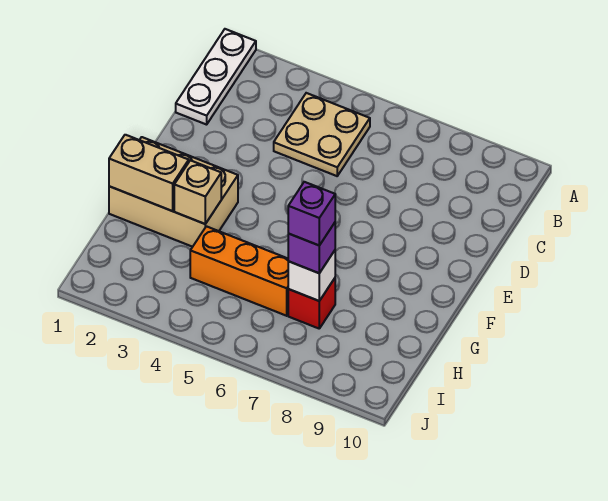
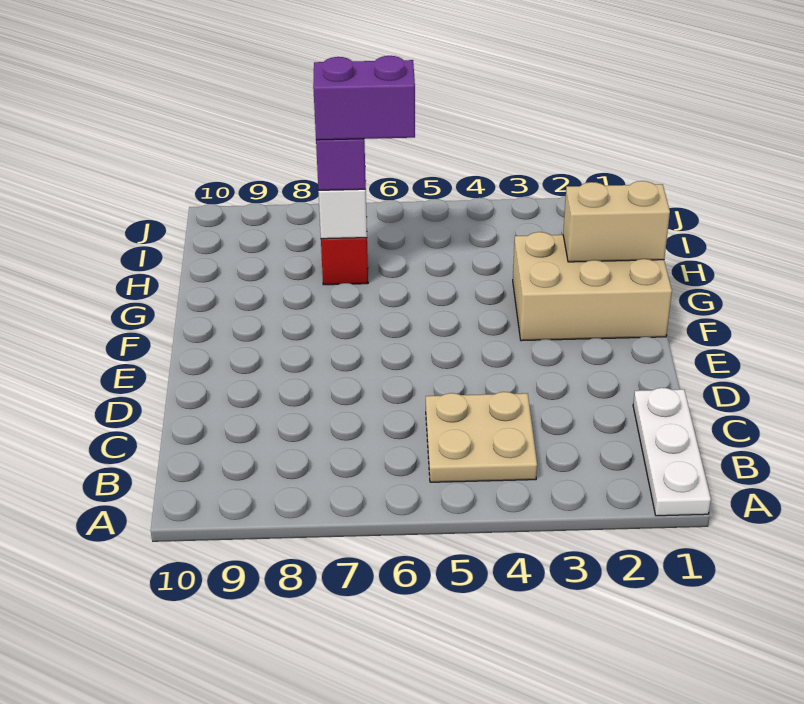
tan 1x1 brick [174,160,221,224] -> none
orange 1x3 brick [190,226,288,316] -> none
purple 1x1 brick [288,182,335,245] -> purple 1x2 brick [313,56,415,140]

